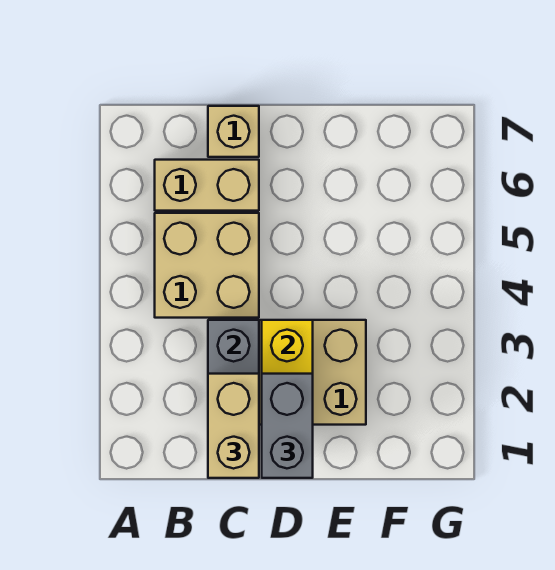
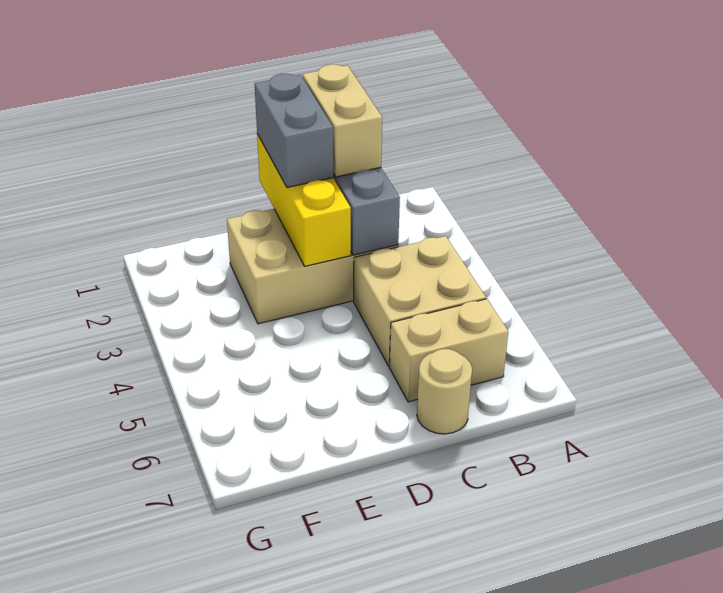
tan 1x1 brick [208,106,259,157] -> tan 1x1 round brick [417,349,472,434]

